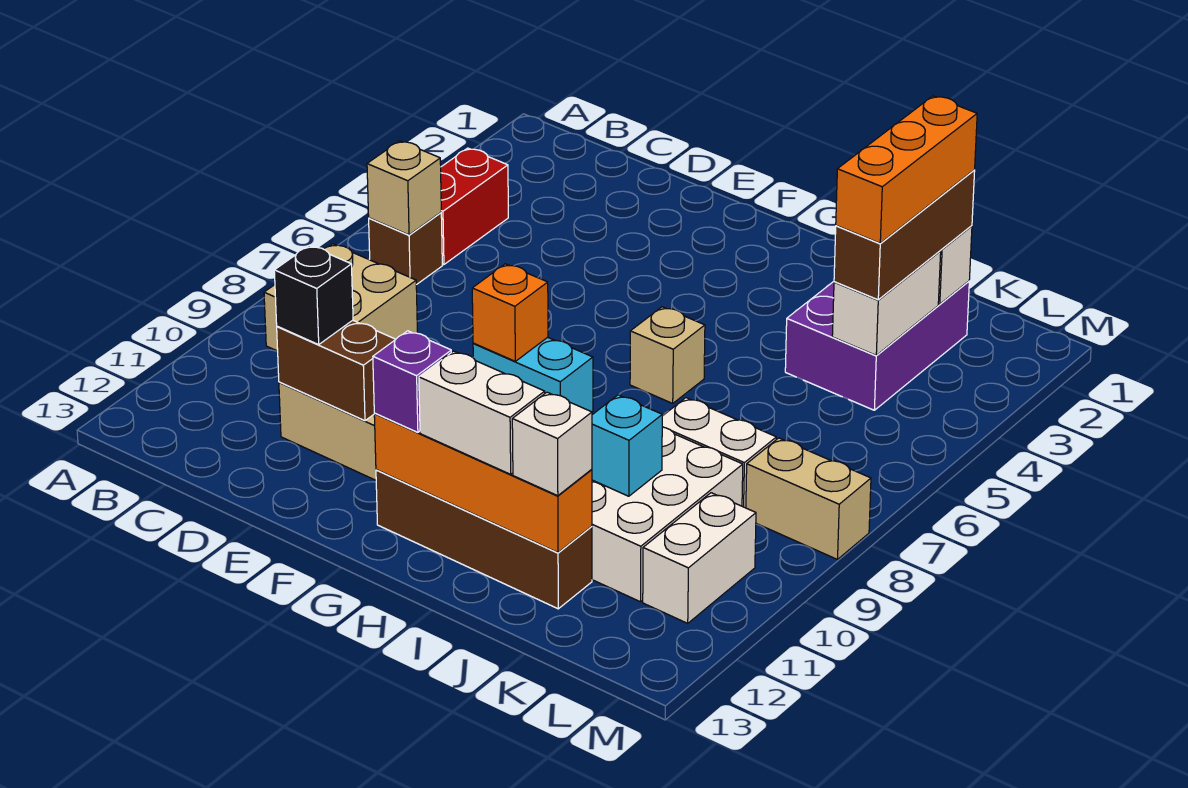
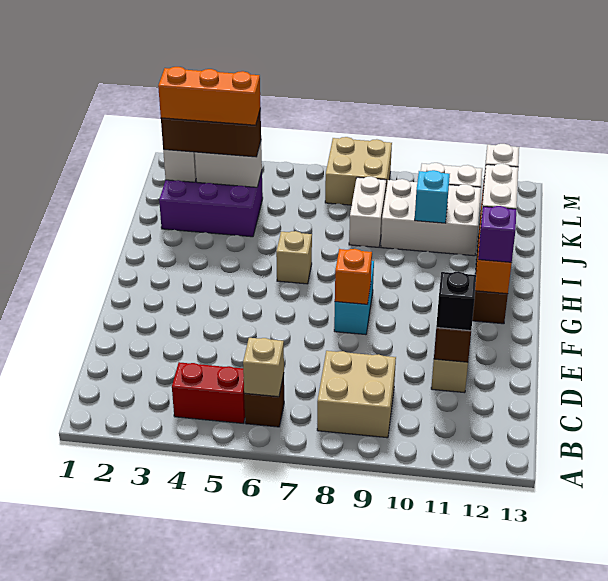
tan 1x2 brick [746,438,871,560] -> tan 2x2 brick [325,137,392,205]

